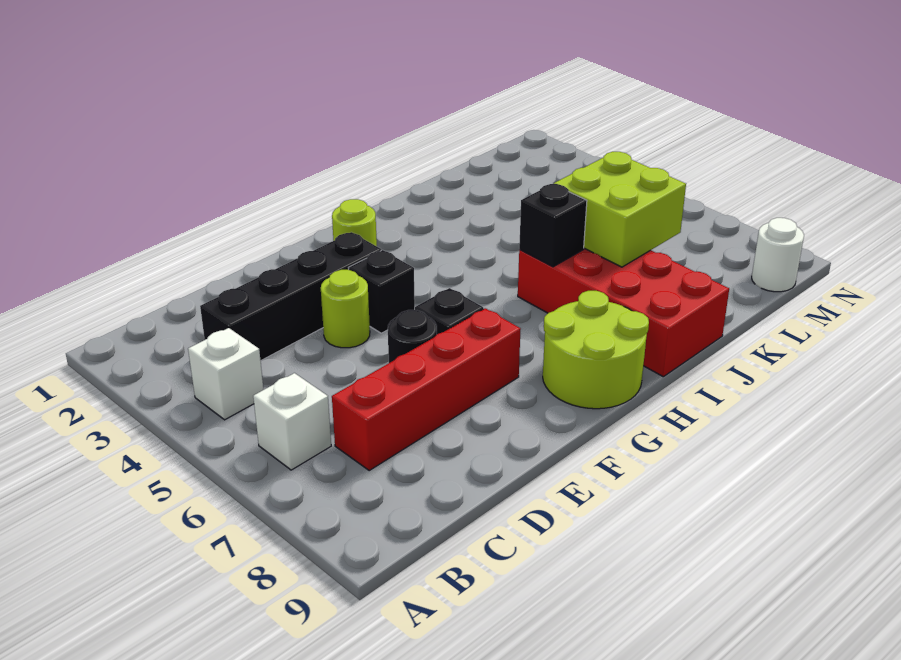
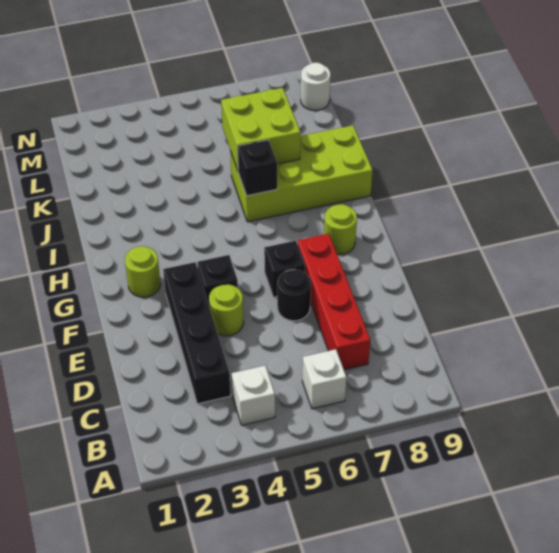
lime 2x2 round brick [543,291,649,409] -> lime 1x1 round brick [324,204,357,255]
red 2x4 brick [518,248,729,377] -> lime 2x4 brick [230,125,373,222]

